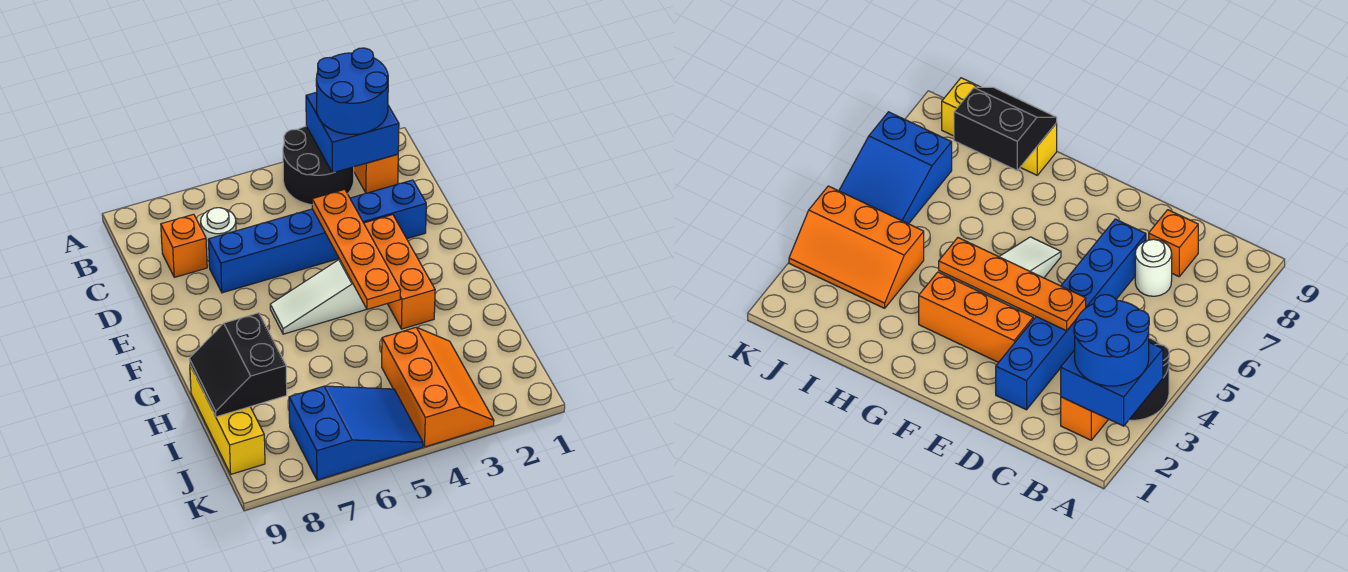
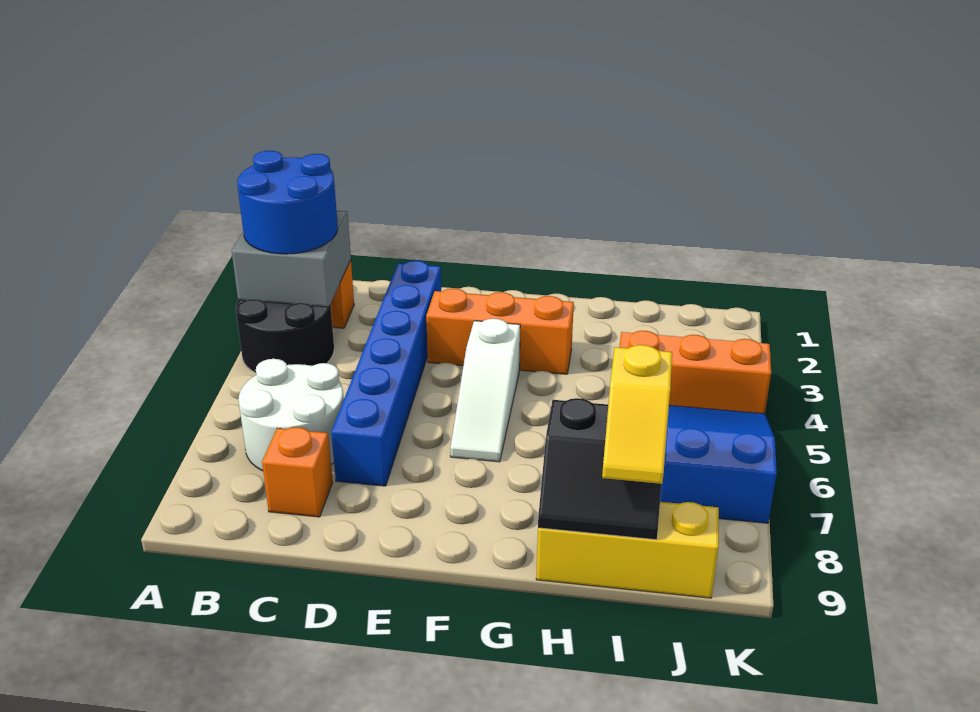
blue 2x2 brick [306,92,399,173] -> grey 2x2 brick [232,211,351,307]
white 1x1 round brick [201,208,236,261] -> white 2x2 round brick [238,359,344,471]
orange 1x4 plate [312,189,401,309] -> none
none -> yellow 1x2 slope [602,345,672,484]

